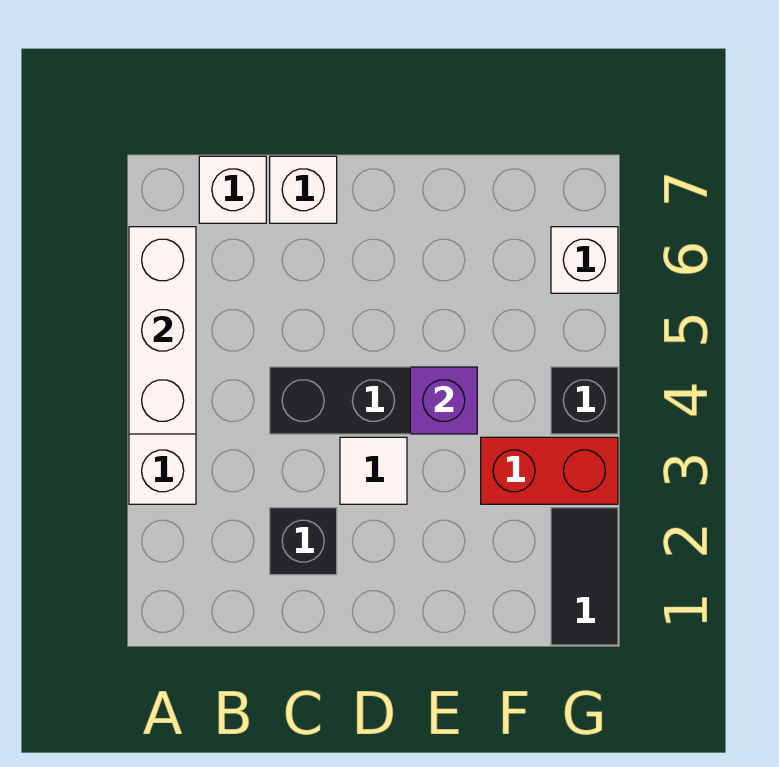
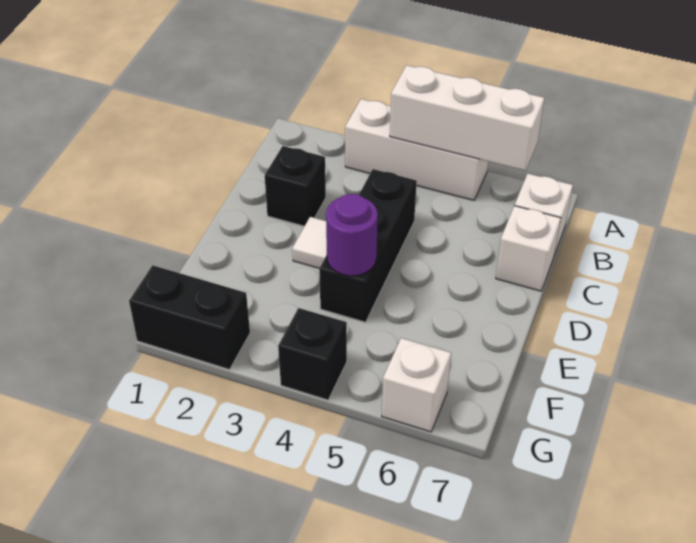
purple 1x1 brick [410,367,477,434] -> purple 1x1 round brick [326,194,378,276]
red 1x2 brick [481,437,618,504] -> none
black 1x2 tile [551,508,618,645] -> black 1x2 brick [129,265,250,370]

